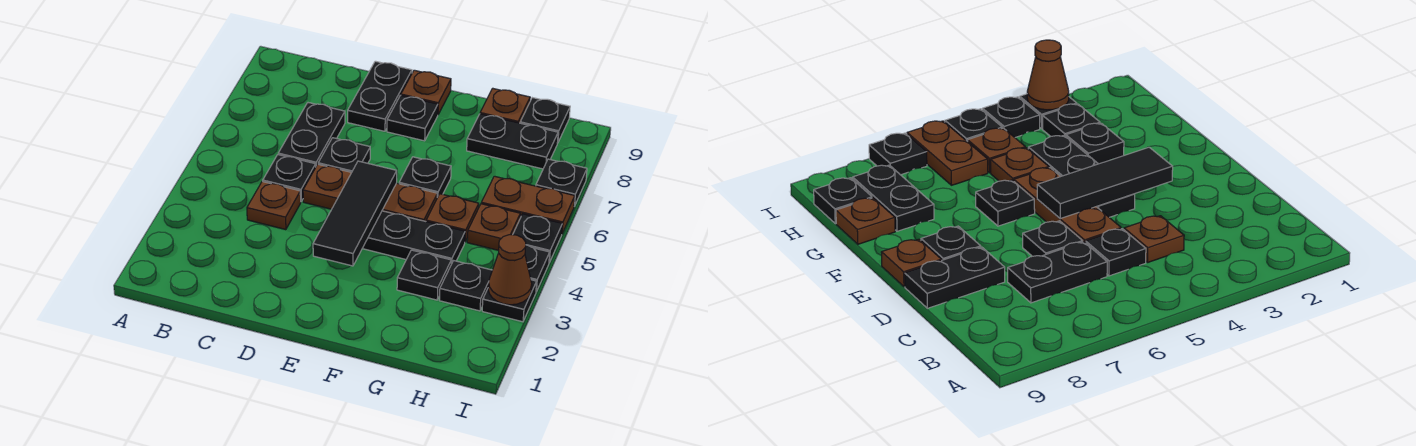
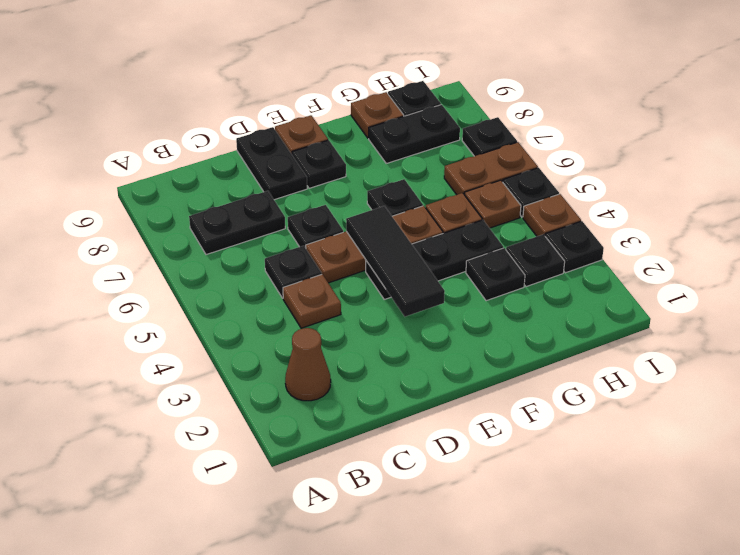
black 1x2 plate [278,103,345,166] -> black 1x2 plate turned to [189,191,285,255]
brown 1x1 cone [488,235,532,305] -> brown 1x1 cone moved to [285,328,331,401]
black 1x1 plate [525,245,550,292] -> brown 1x1 plate [523,194,581,236]

